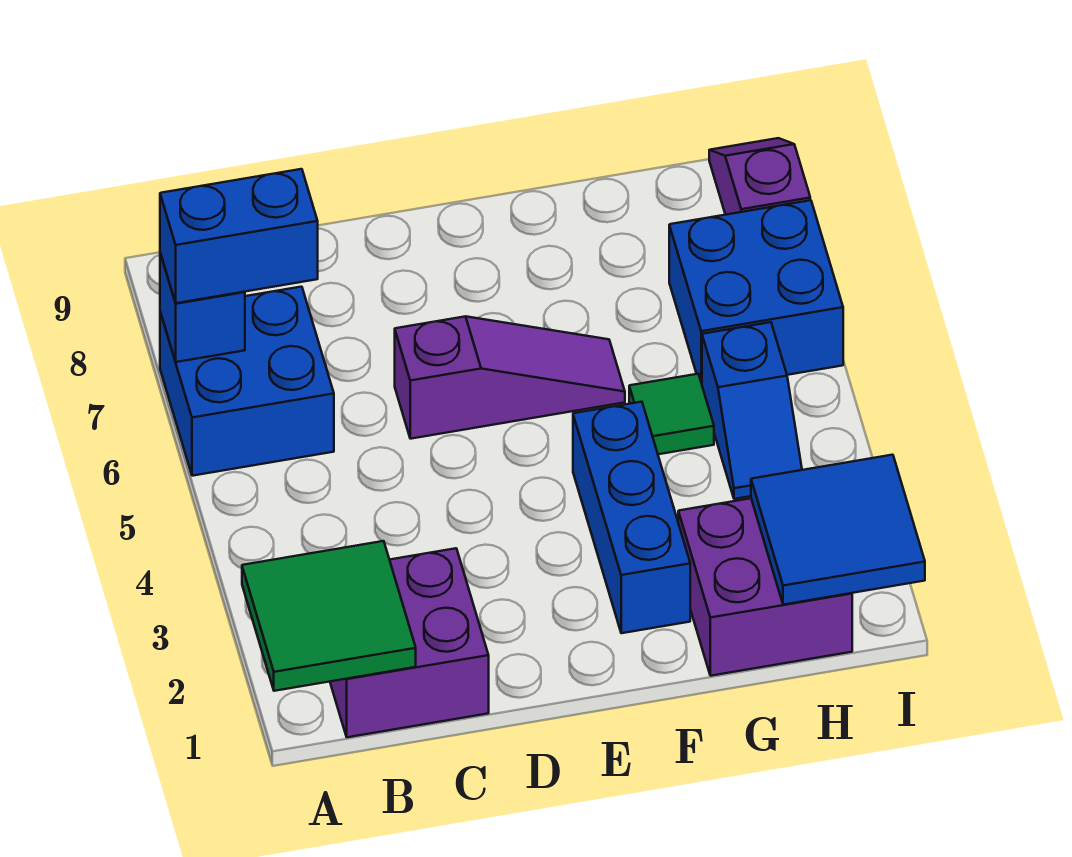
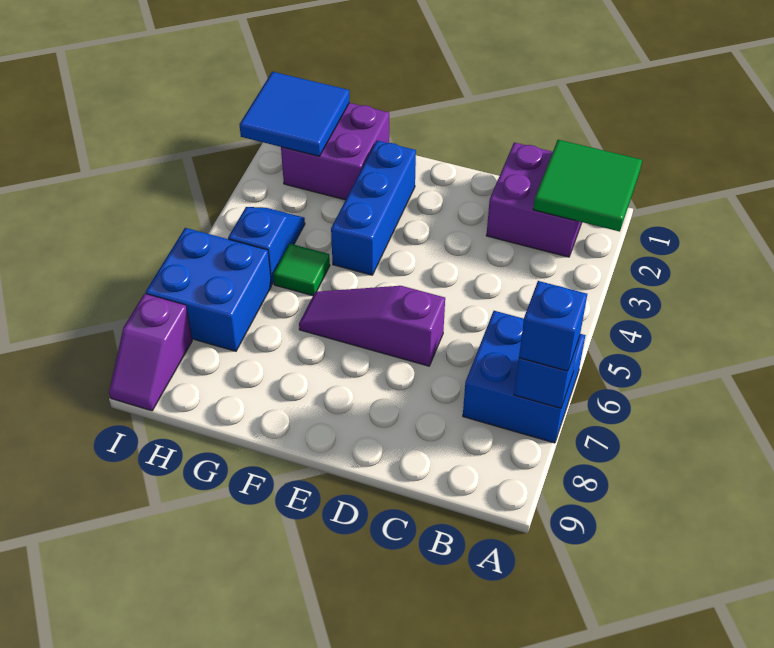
blue 1x2 brick [160,169,318,303] -> blue 1x1 brick [519,281,587,371]

